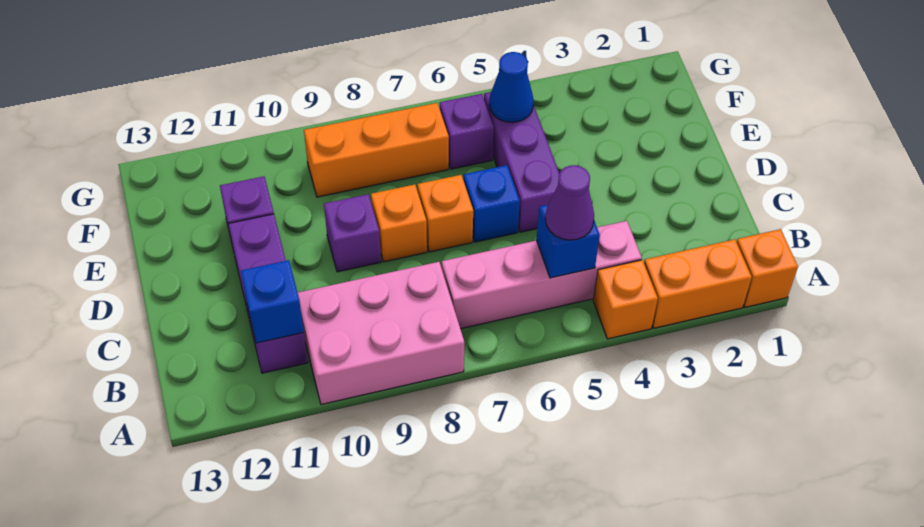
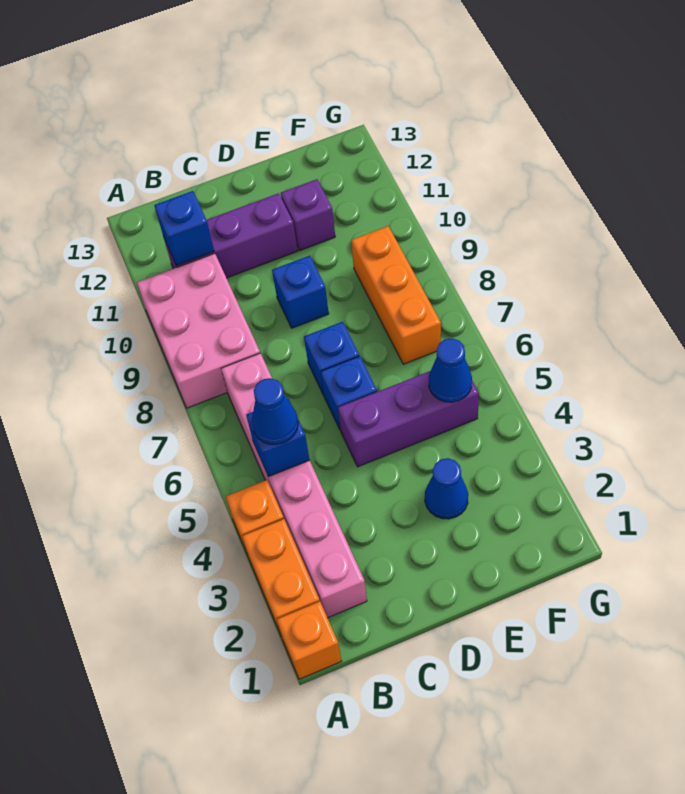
pink 1x4 brick [442,221,642,329] -> pink 1x6 brick [221,353,367,618]
purple 1x1 cone [545,165,594,240] -> blue 1x1 cone [252,378,298,444]
orange 1x1 brick [417,175,473,252] -> blue 1x1 brick [304,322,359,395]
orange 1x1 brick [371,184,427,262] -> none
purple 1x1 brick [324,194,381,272] -> blue 1x1 brick [272,256,329,328]
none -> blue 1x1 cone [425,458,468,519]
purple 1x1 brick [440,94,494,169] -> none

